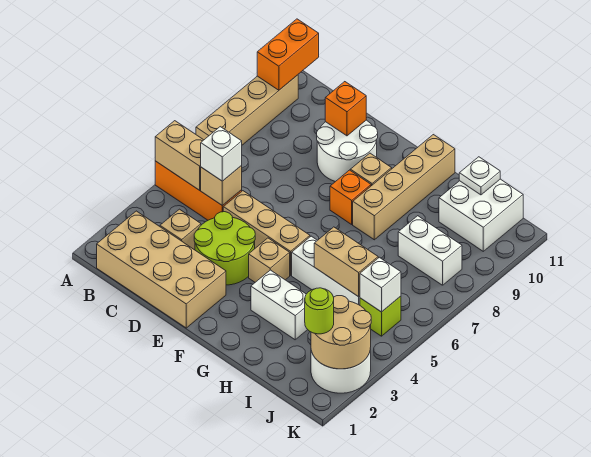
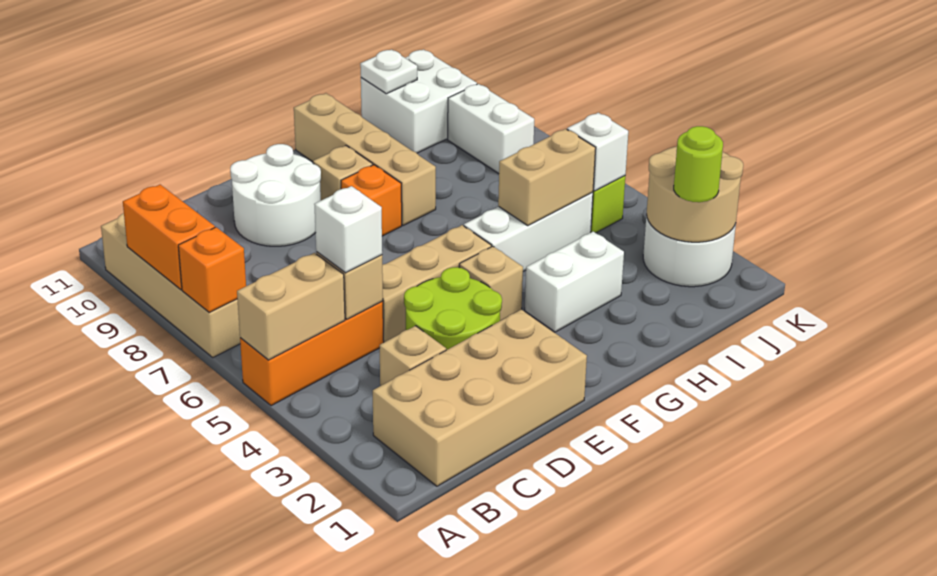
orange 1x2 brick [257,19,319,90] -> orange 1x2 brick moved to [123,185,215,290]
orange 1x1 brick [325,82,366,136] -> orange 1x1 brick moved to [178,227,246,312]
white 1x2 brick [398,216,462,285] -> white 1x2 brick turned to [448,84,534,174]

